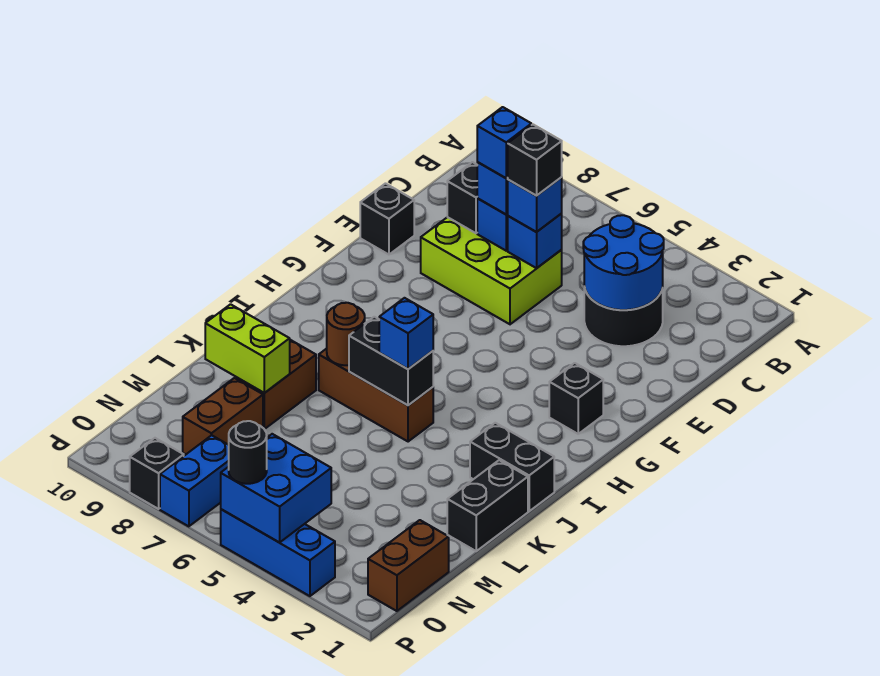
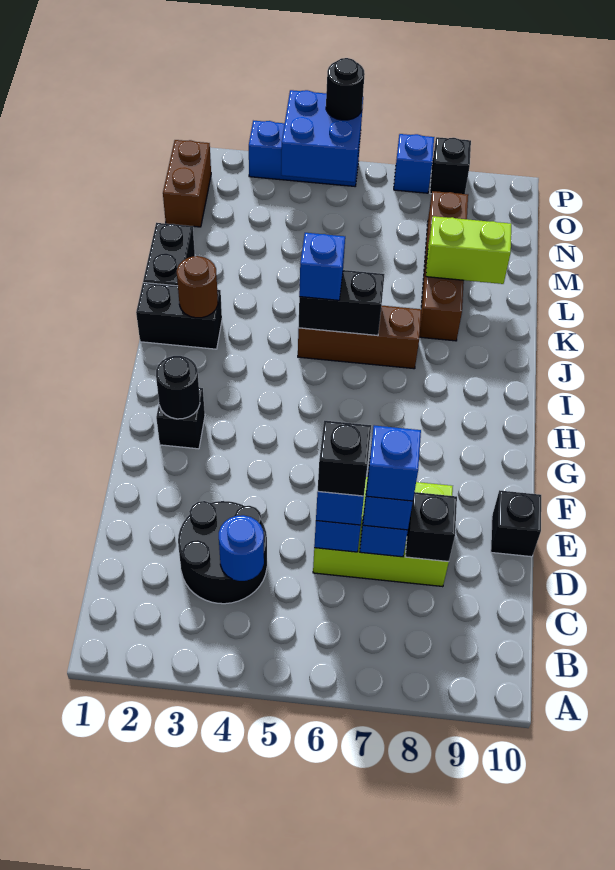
blue 2x2 round brick [583,215,664,310] -> blue 1x1 round brick [219,515,264,581]
none -> black 1x1 round brick [156,356,200,419]
brown 1x1 round brick [327,303,365,365] -> brown 1x1 round brick moved to [177,256,218,318]
blue 1x2 brick [160,435,229,526] -> blue 1x1 brick [394,134,434,193]

